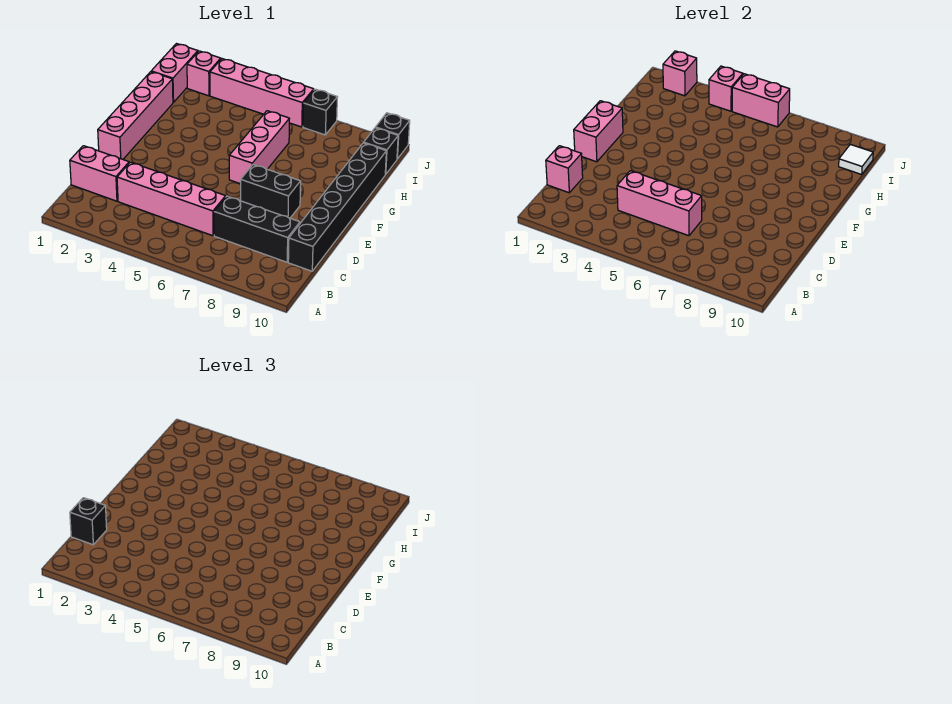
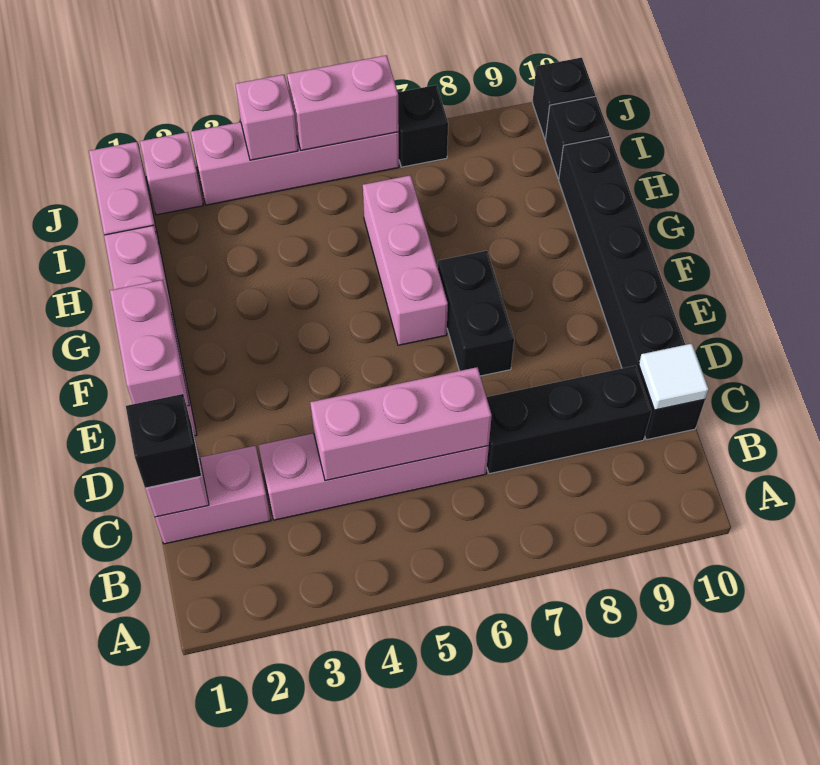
black 1x2 brick [241,165,301,218] -> black 1x2 brick turned to [438,251,514,376]
white 1x1 tile [839,144,873,174] -> white 1x1 tile moved to [639,344,709,410]
pink 1x1 brick [663,51,697,96] -> none

